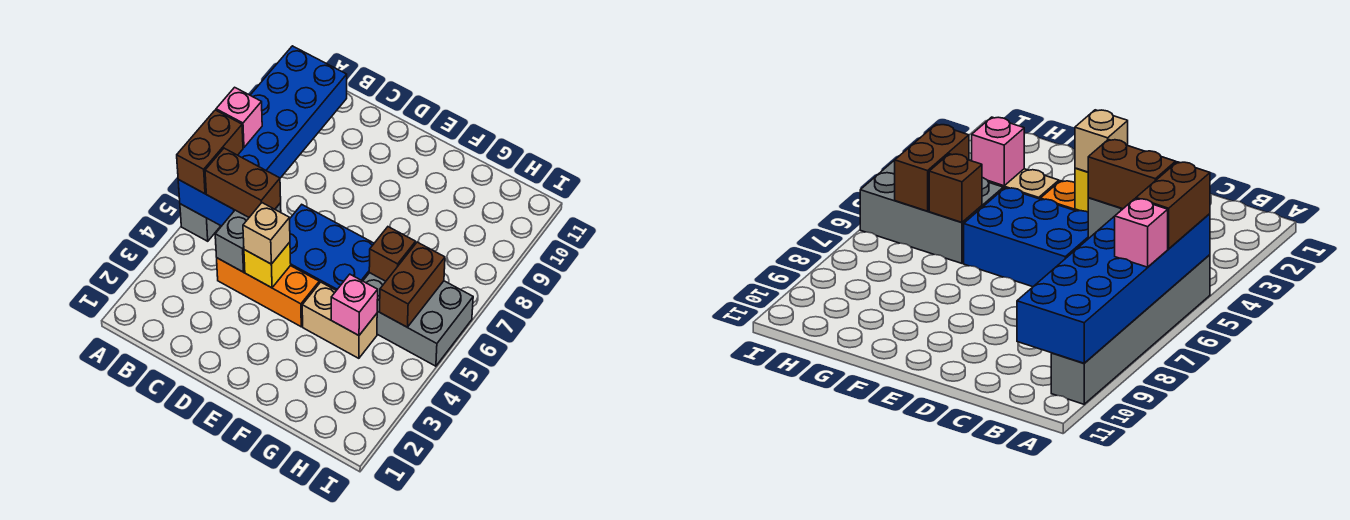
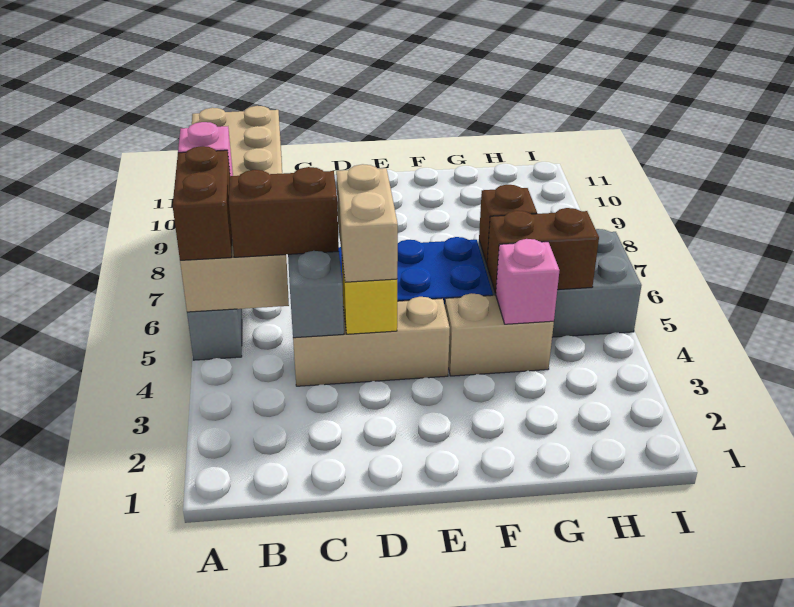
blue 2x6 brick [178,46,347,226] -> tan 2x6 brick [180,106,289,312]
orange 1x3 brick [217,258,319,327] -> tan 1x3 brick [293,297,450,386]
tan 1x1 brick [243,203,290,264] -> tan 1x2 brick [336,164,398,282]
brown 1x2 brick [380,242,445,327] -> brown 1x2 brick turned to [487,208,599,293]

